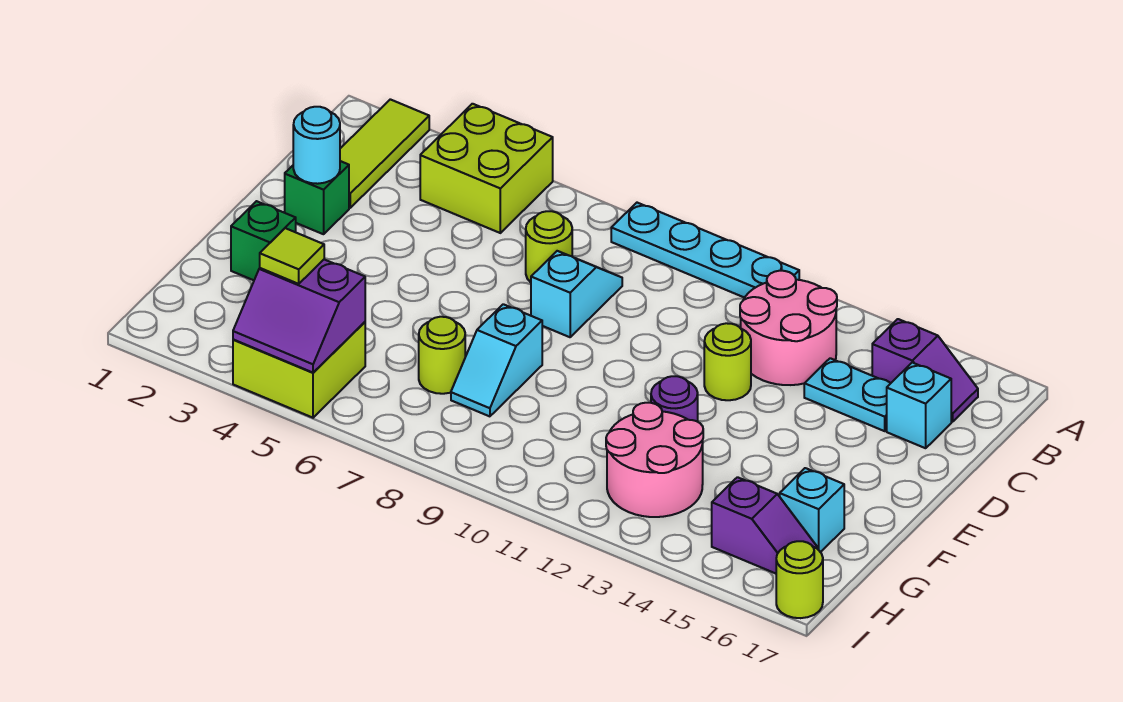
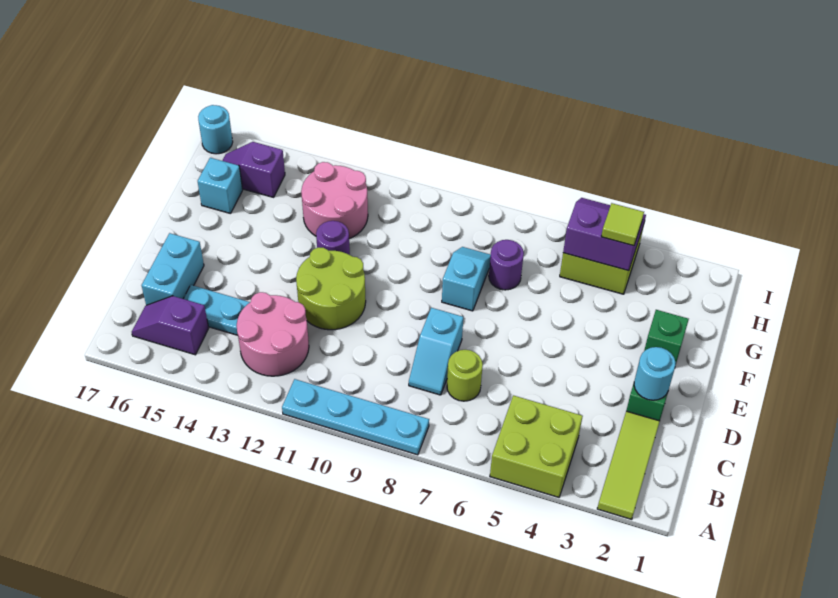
cyan 1x1 brick [887,363,951,448] -> cyan 1x2 brick [142,233,204,305]
lime 1x1 round brick [704,323,751,400] -> lime 2x2 round brick [296,247,366,330]
lime 1x1 round brick [419,317,465,394] -> purple 1x1 round brick [489,240,524,290]
lime 1x1 round brick [776,541,823,618] -> cyan 1x1 round brick [198,105,233,154]

